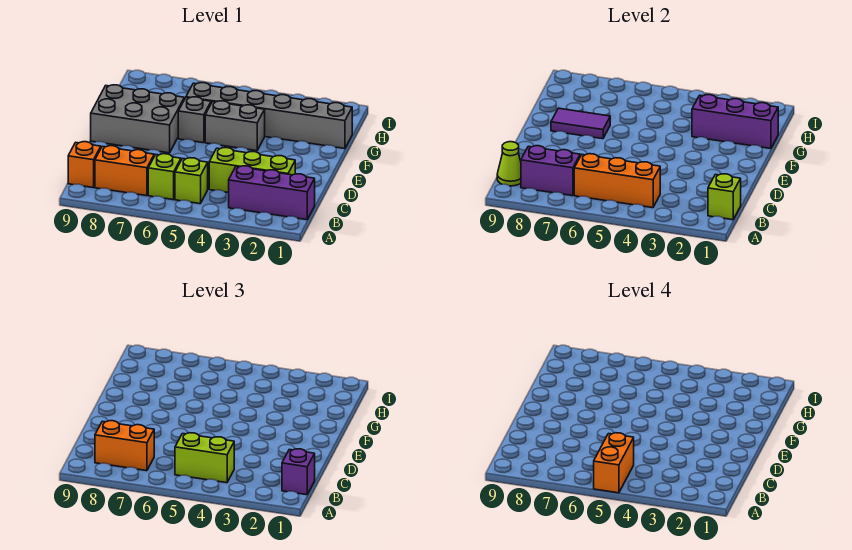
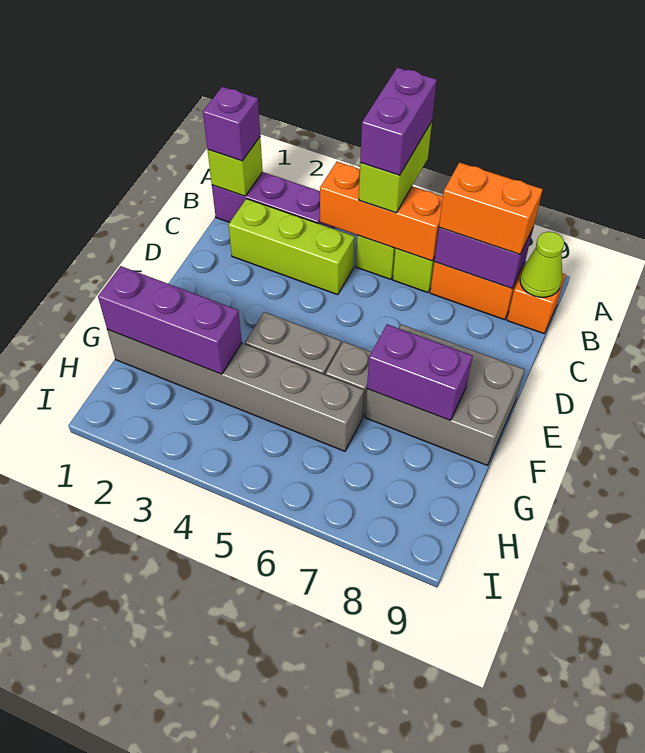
orange 1x2 brick [594,433,634,493] -> purple 1x2 brick [360,67,437,175]
lime 1x2 brick [175,433,234,483] -> lime 1x2 brick turned to [359,122,432,213]
purple 1x2 tile [551,108,610,139] -> purple 1x2 brick [367,324,472,420]

